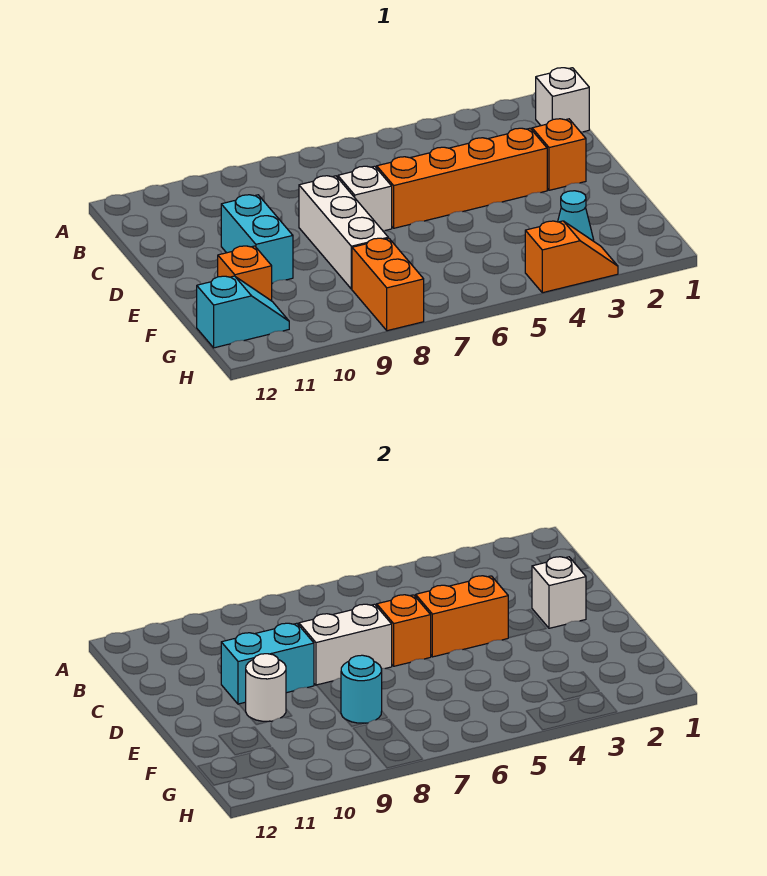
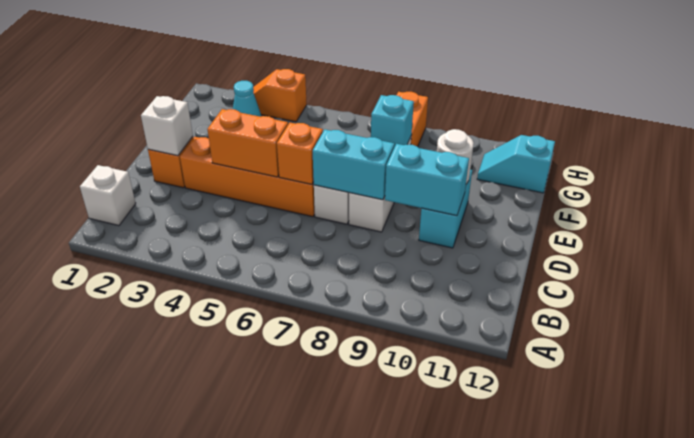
white 1x2 brick [299,604,392,685] -> cyan 1x2 brick [313,130,394,200]
cyan 1x1 round brick [341,655,382,723] -> cyan 1x1 brick [371,95,414,147]
orange 1x1 brick [218,246,272,301] -> none

